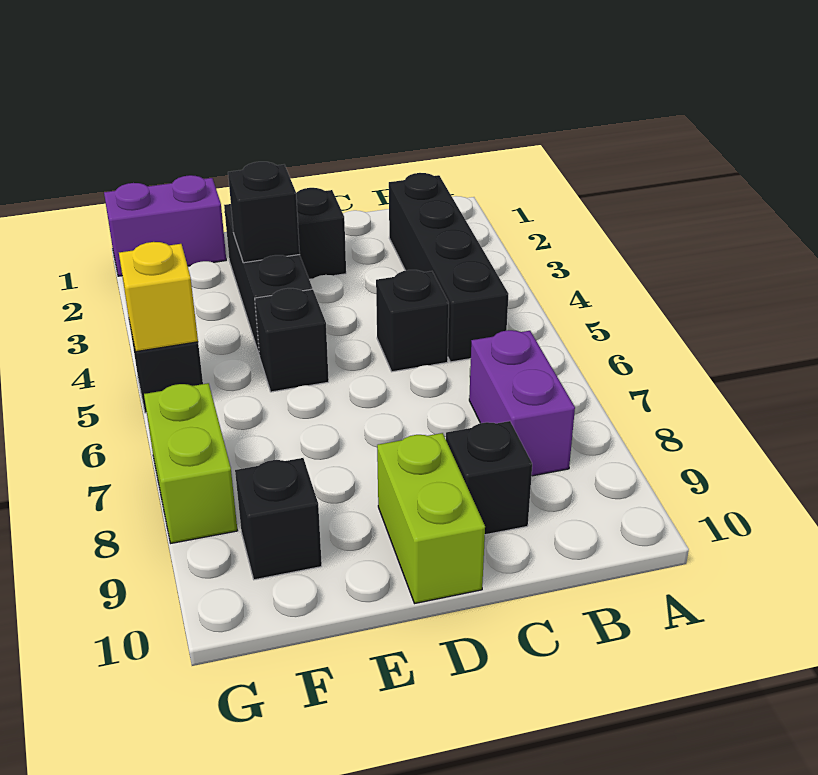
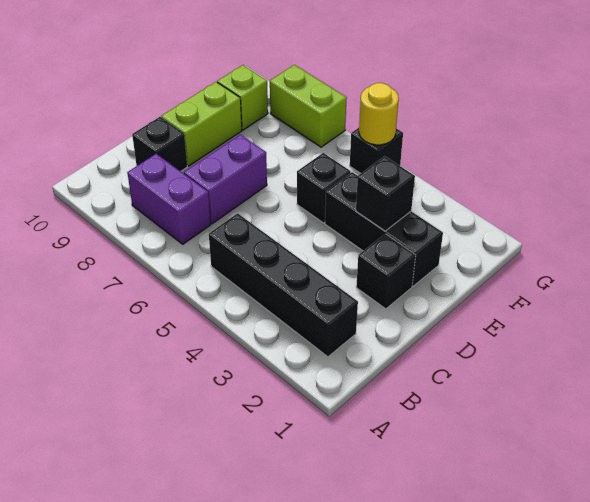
black 1x1 brick [376,270,449,372] -> none
lime 1x2 brick [377,433,485,603] -> lime 1x2 brick turned to [162,82,242,166]
purple 1x2 brick [104,175,226,276] -> purple 1x2 brick moved to [184,135,267,224]
black 1x1 brick [235,458,322,580] -> lime 1x1 brick [217,65,268,130]
yellow 1x1 brick [119,242,198,352] -> yellow 1x1 round brick [359,83,399,145]

